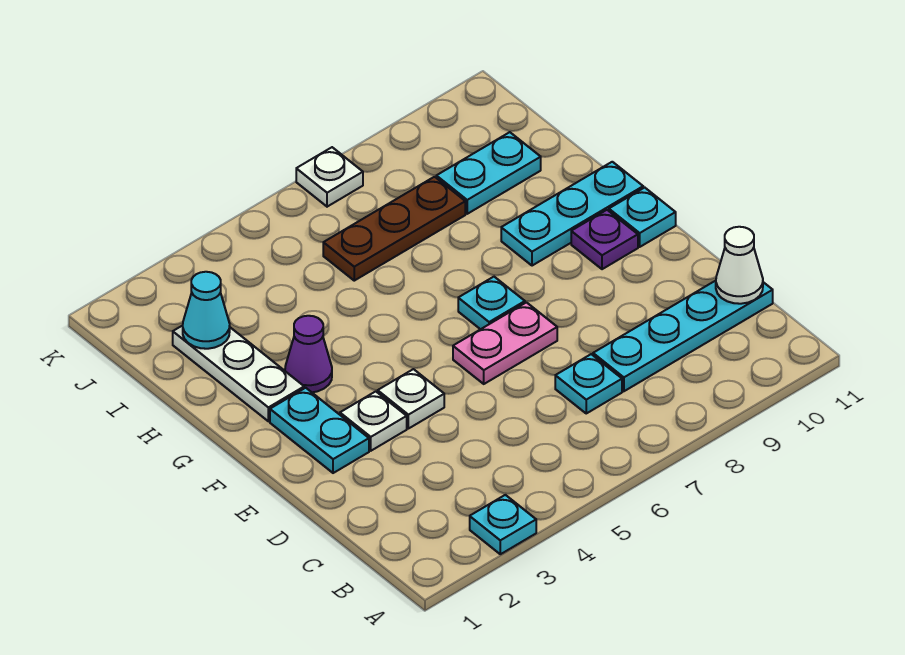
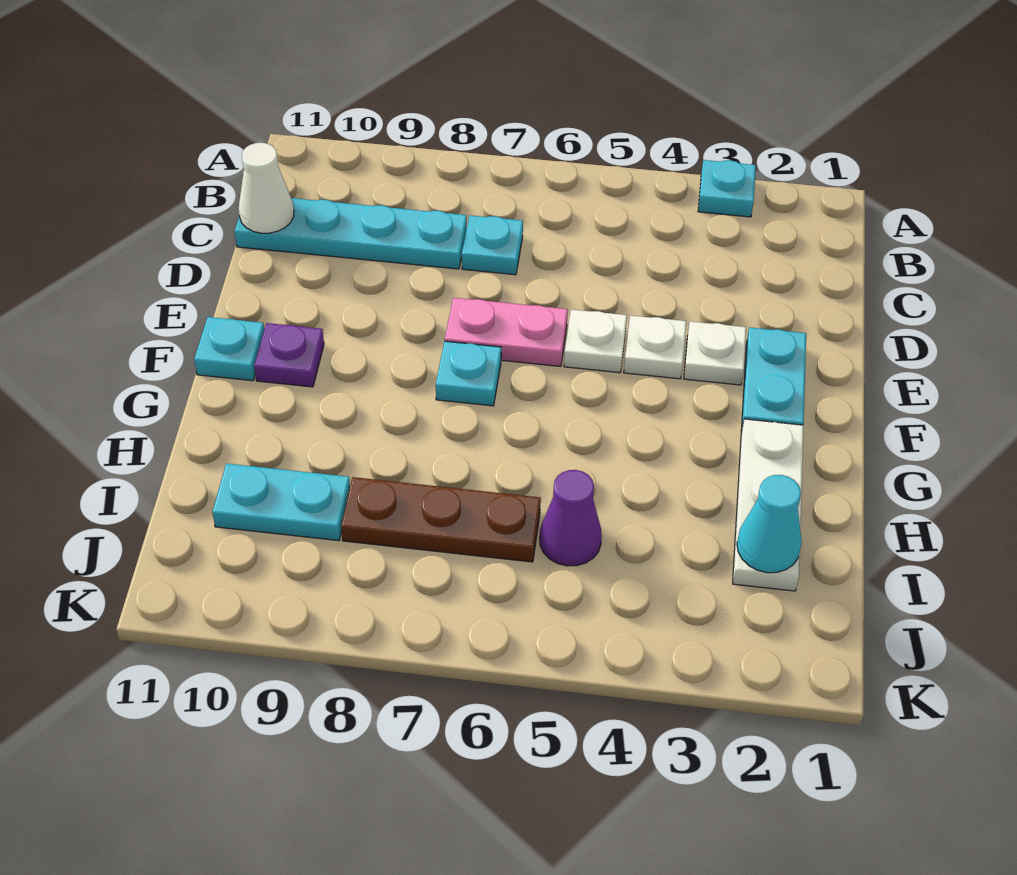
purple 1x1 cone [285,316,332,392] -> purple 1x1 cone moved to [540,470,602,566]
cyan 1x3 plate [501,162,643,266] -> none
white 1x1 plate [296,147,363,207] -> white 1x1 plate moved to [564,309,627,373]

